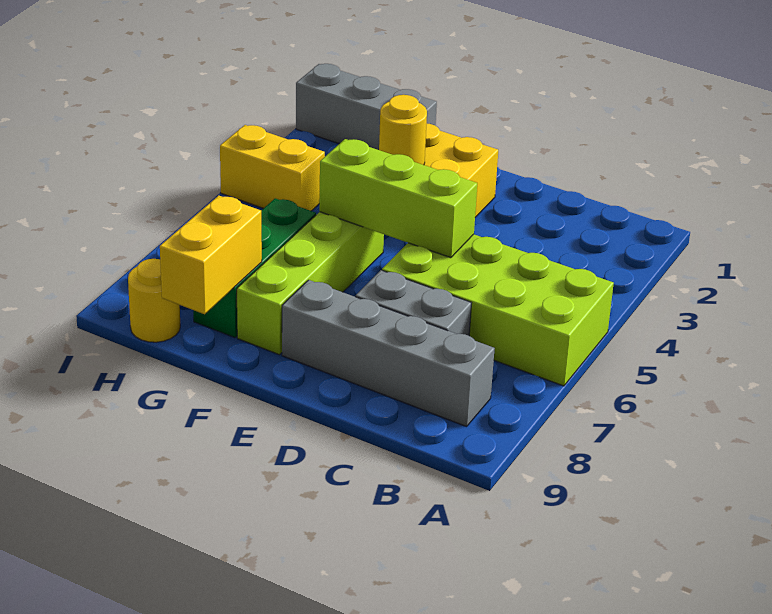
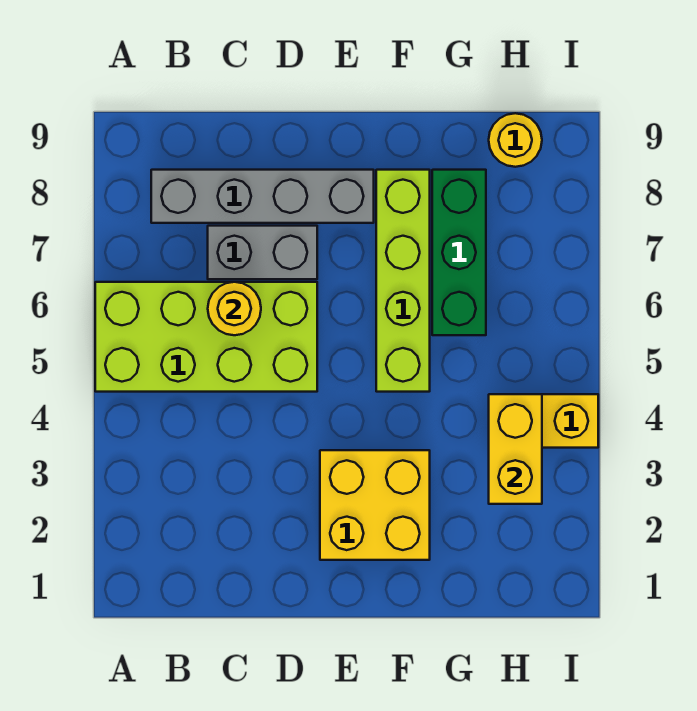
lime 1x3 brick [319,139,477,258] -> none
yellow 1x1 round brick [379,95,427,165] -> yellow 1x1 round brick moved to [208,282,261,335]
grey 1x3 brick [296,64,437,150] -> none
yellow 1x2 brick [160,196,262,314] -> yellow 1x2 brick moved to [489,394,542,504]

